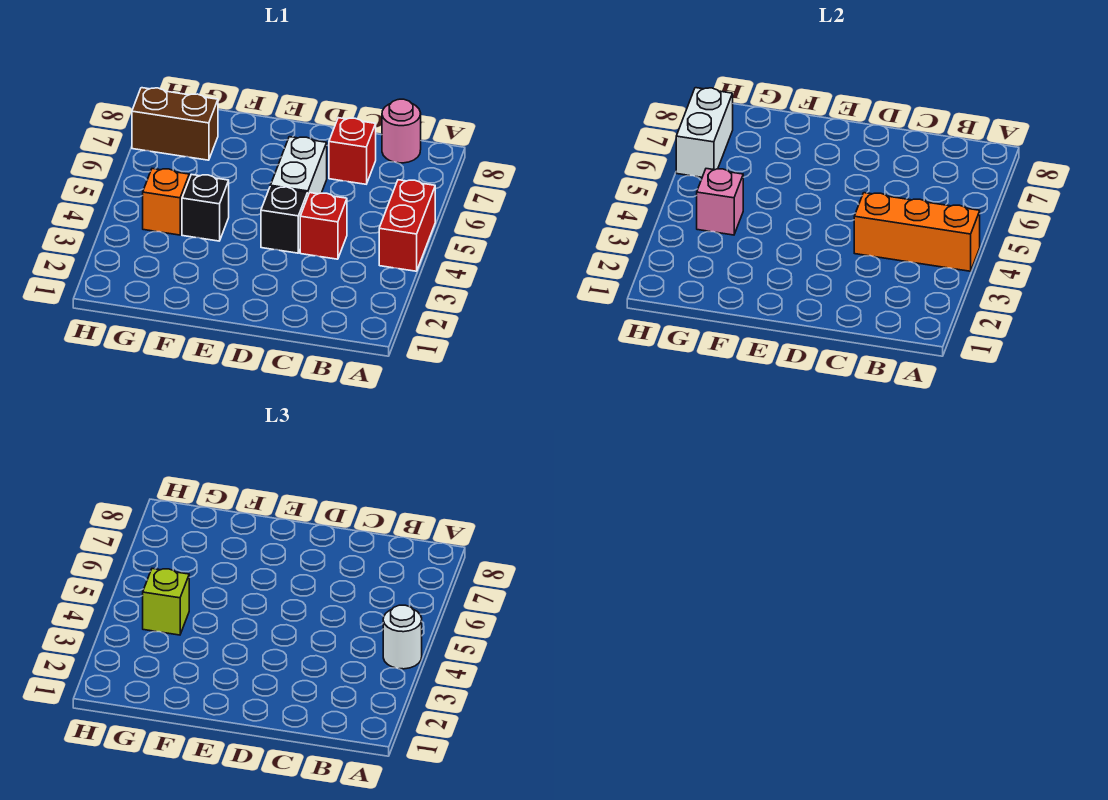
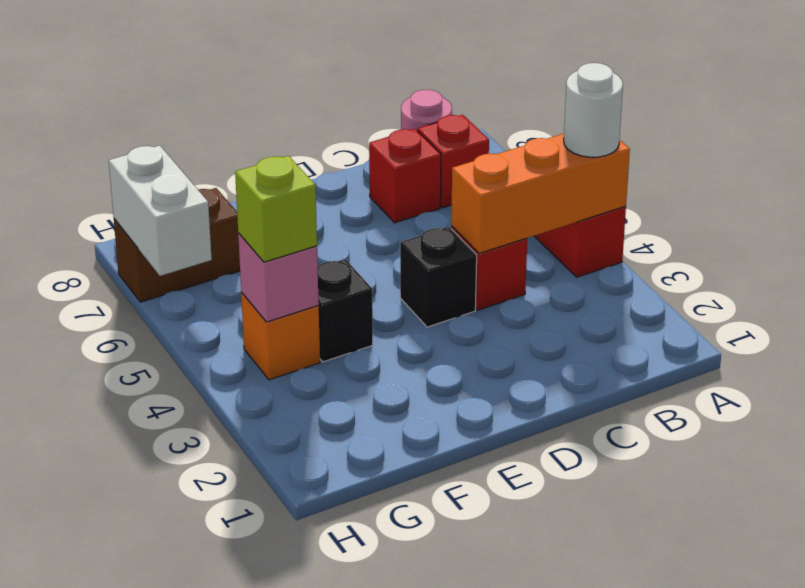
none -> red 1x1 brick [418,115,489,208]
white 1x2 brick [270,137,327,195] -> none

